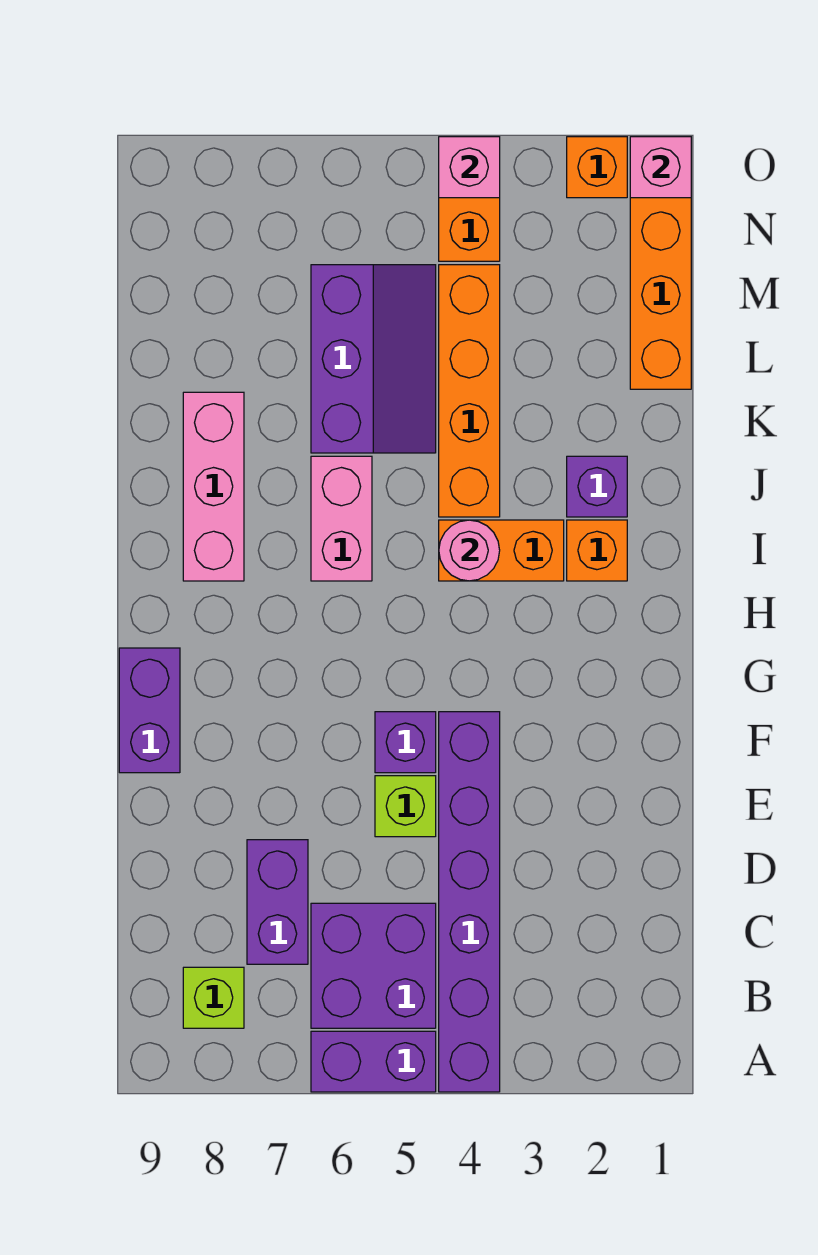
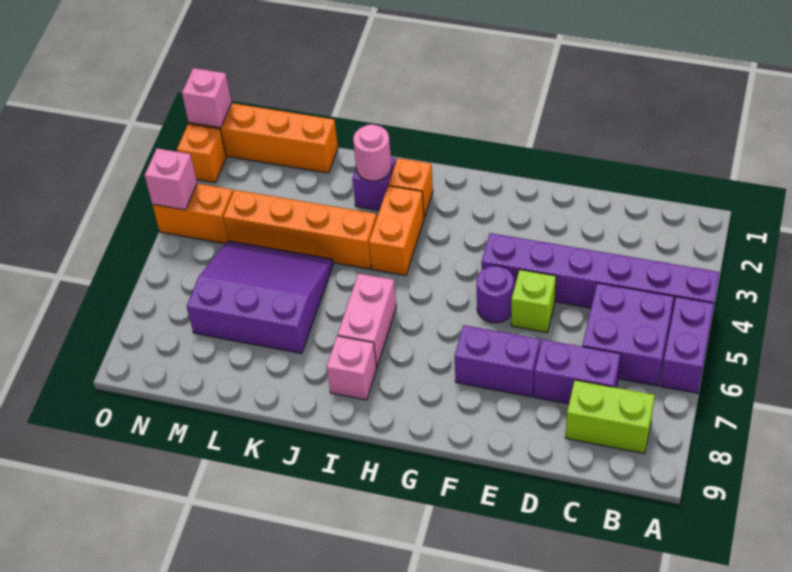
lime 1x1 brick [183,967,244,1028] -> lime 1x2 brick [565,380,655,453]
purple 1x1 brick [375,712,436,773] -> purple 1x1 round brick [477,266,514,323]
purple 1x2 brick [119,648,180,773] -> purple 1x2 brick moved to [455,325,540,397]
pink 1x1 round brick [439,520,500,581] -> pink 1x1 round brick moved to [353,124,392,181]
pink 1x2 brick [311,456,372,581] -> pink 1x2 brick turned to [338,273,396,368]
pink 1x3 brick [183,392,244,581] -> pink 1x1 brick [326,336,377,400]
purple 2x3 slope [311,265,436,453] -> purple 3x3 slope [187,241,333,354]

